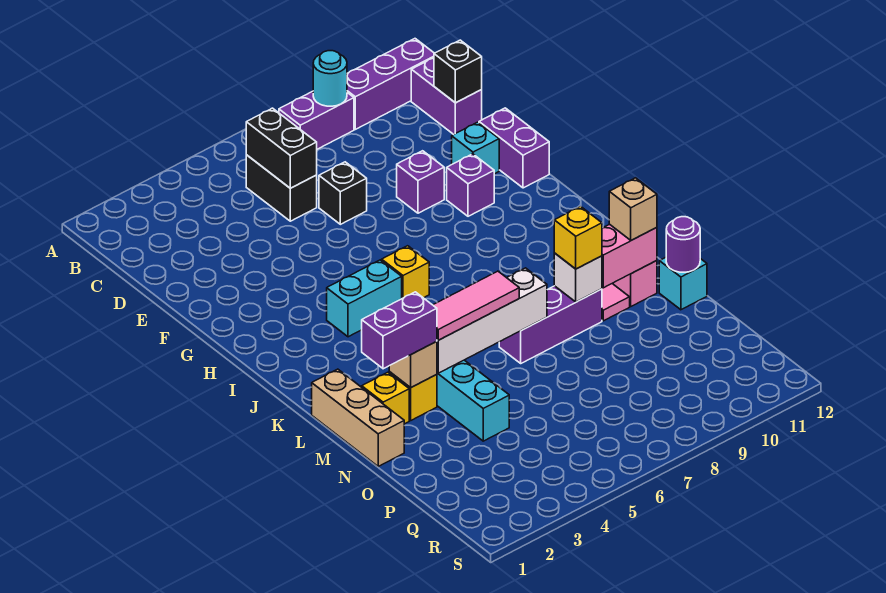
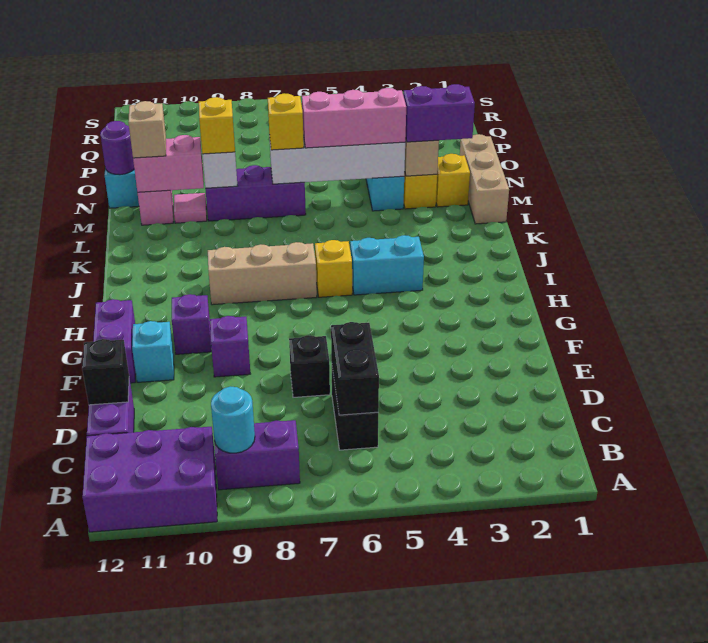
purple 1x3 brick [347,39,434,129] -> purple 2x3 brick [82,427,217,532]
none -> tan 1x3 brick [208,242,317,305]
pink 1x3 tile [433,271,519,340] -> pink 1x3 brick [302,88,406,148]
none -> yellow 1x1 brick [268,93,304,150]

